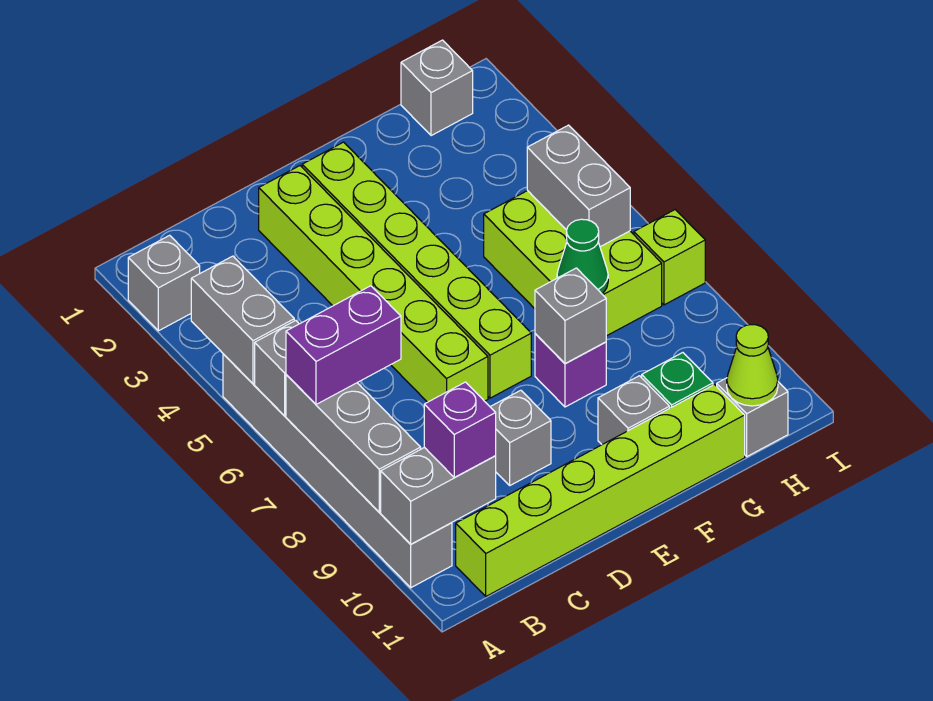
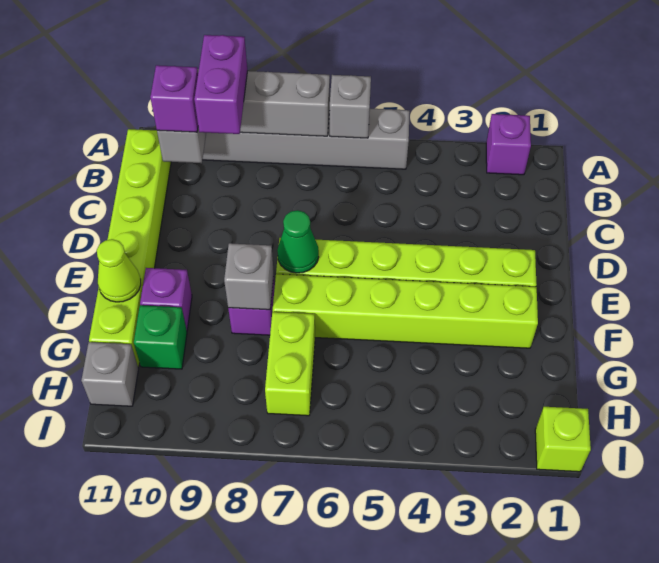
grey 1x1 brick [128,235,200,331] -> purple 1x1 brick [486,114,531,175]
grey 1x2 brick [191,256,294,384] -> none
purple 1x2 brick [286,286,401,404] -> purple 1x2 brick moved to [194,35,247,134]
lime 1x6 brick [259,166,488,402] -> lime 1x6 brick moved to [273,274,538,348]
grey 1x1 brick [490,390,551,485] -> none
grey 1x1 brick [598,376,670,444] -> purple 1x1 brick [140,268,192,330]
lime 2x3 brick [484,191,662,336] -> lime 1x2 brick [265,312,315,416]
green 1x1 cone [557,219,608,294] -> green 1x1 cone moved to [277,210,319,273]
grey 1x1 brick [401,40,473,136] -> none
grey 1x2 brick [527,125,630,247] -> none
lime 1x1 cone [727,325,778,406] -> lime 1x1 cone moved to [97,239,141,302]
lime 1x1 brick [634,210,705,305] -> lime 1x1 brick moved to [535,407,591,472]

